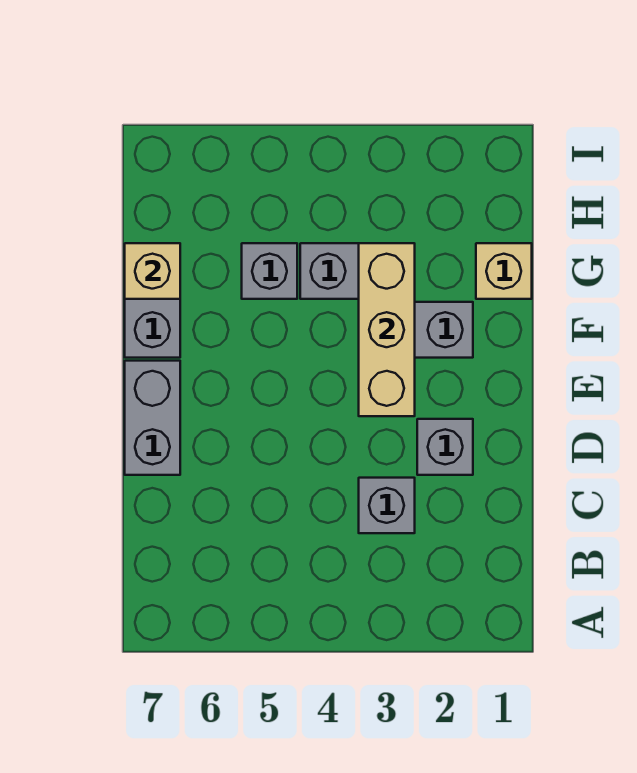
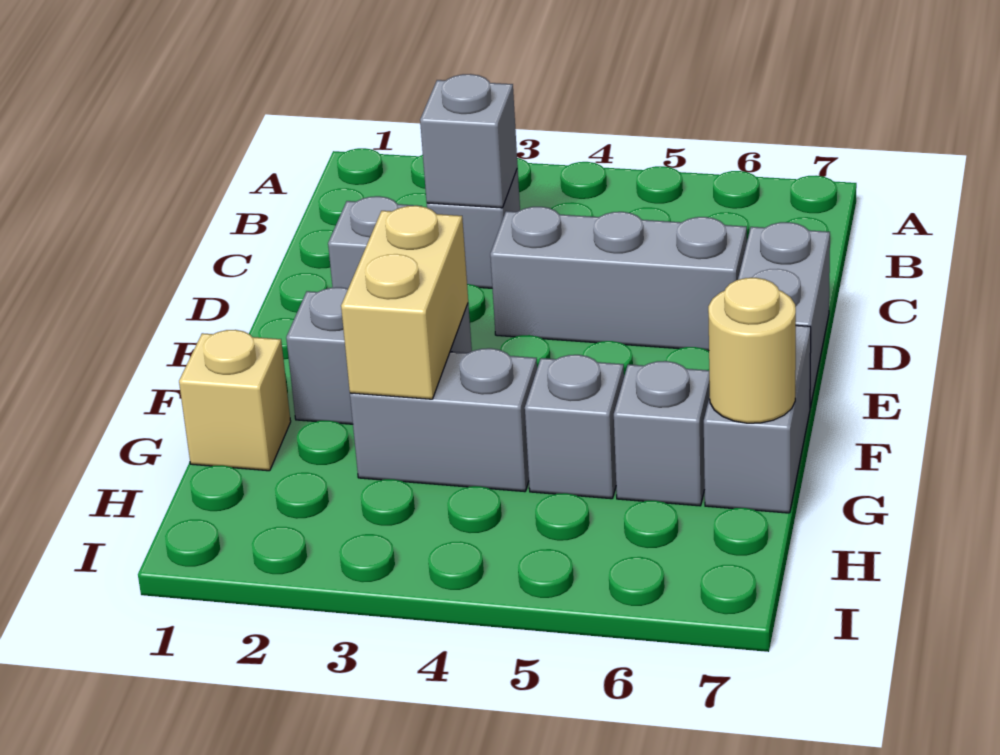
none -> grey 1x1 brick [420,74,518,208]
none -> grey 1x3 brick [490,207,747,351]
tan 1x3 brick [359,243,415,416] -> tan 1x2 brick [341,206,468,399]
none -> grey 1x1 brick [614,361,710,506]
tan 1x1 brick [125,243,180,299] -> tan 1x1 round brick [708,278,796,423]

